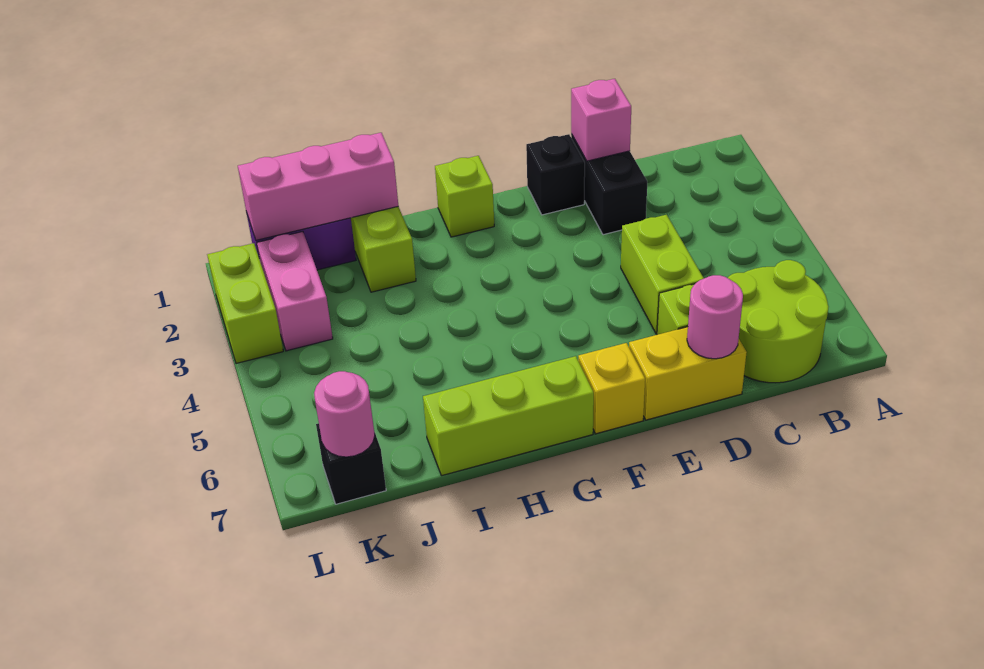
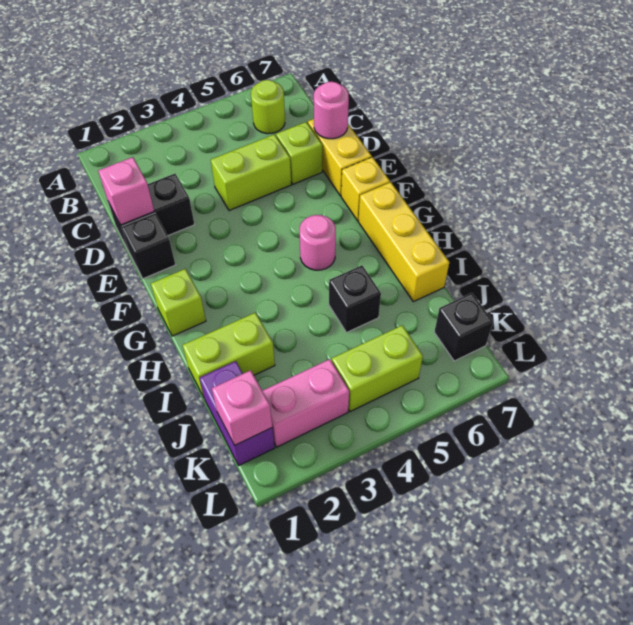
lime 2x2 round brick [728,260,829,383] -> lime 1x1 round brick [251,80,285,134]
lime 1x3 brick [423,356,594,476] -> yellow 1x3 brick [358,182,449,302]
pink 1x3 brick [238,133,398,240] -> pink 1x1 brick [212,370,272,445]
none -> black 1x1 brick [329,266,381,333]
pink 1x1 round brick [314,371,375,457] -> pink 1x1 round brick moved to [300,215,336,270]
lime 1x2 brick [207,243,283,363] -> lime 1x2 brick moved to [332,325,423,412]

